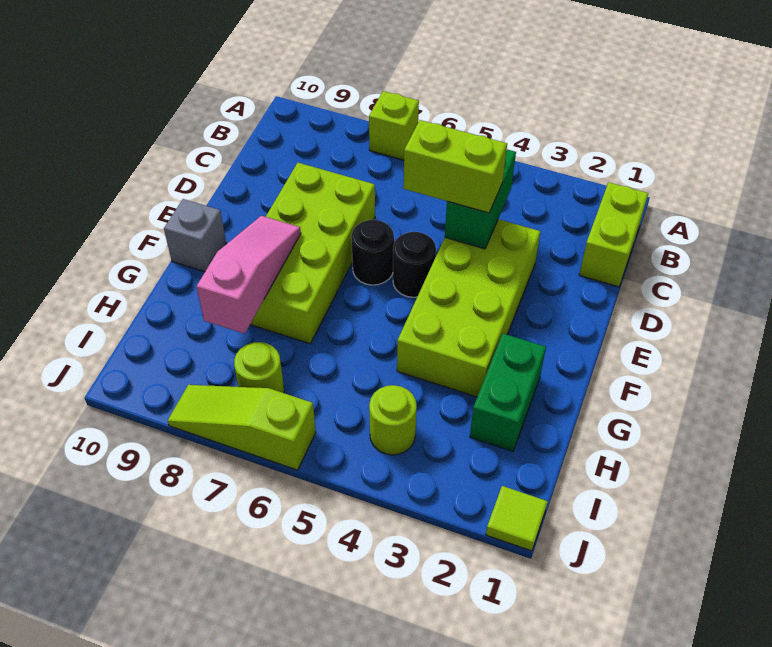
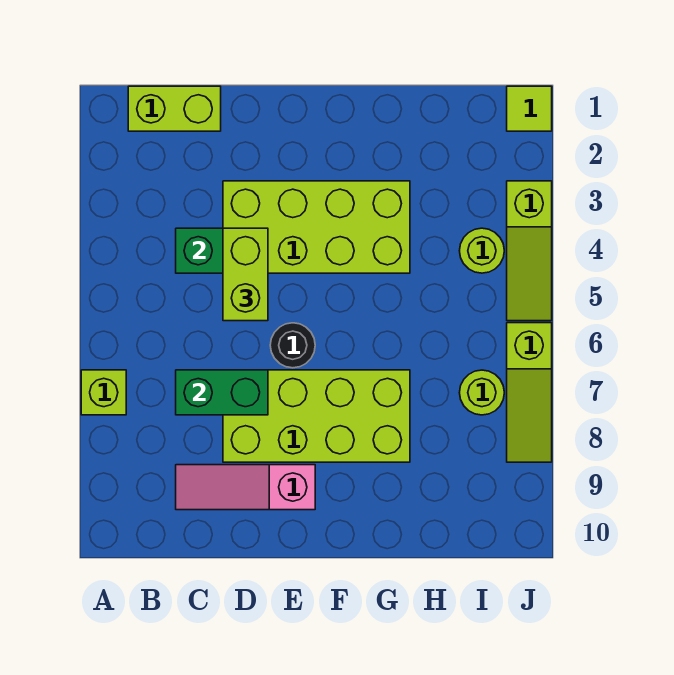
black 1x1 round brick [393,232,436,297] -> none
pink 1x3 slope [197,216,301,334] -> pink 1x3 slope moved to [176,465,315,510]
grey 1x1 brick [164,199,226,272] -> none
green 1x2 brick [470,334,546,451] -> green 1x2 brick moved to [176,370,268,415]
none -> lime 1x3 slope [507,181,552,321]

